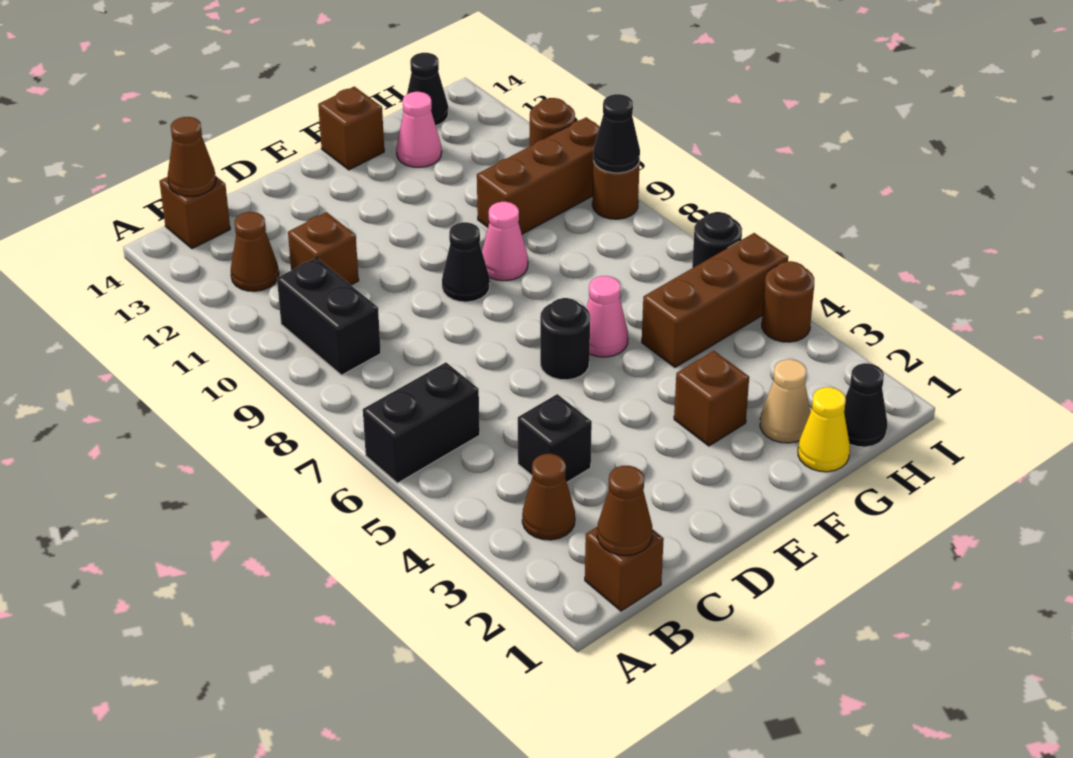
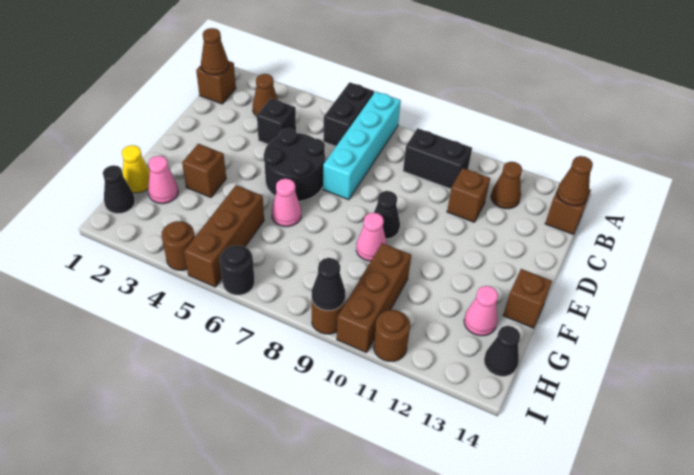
none -> cyan 1x4 brick [323,91,401,200]
black 1x1 round brick [540,298,590,380] -> black 2x2 round brick [264,128,325,201]
tan 1x1 cone [760,359,811,443] -> pink 1x1 cone [148,156,178,204]

